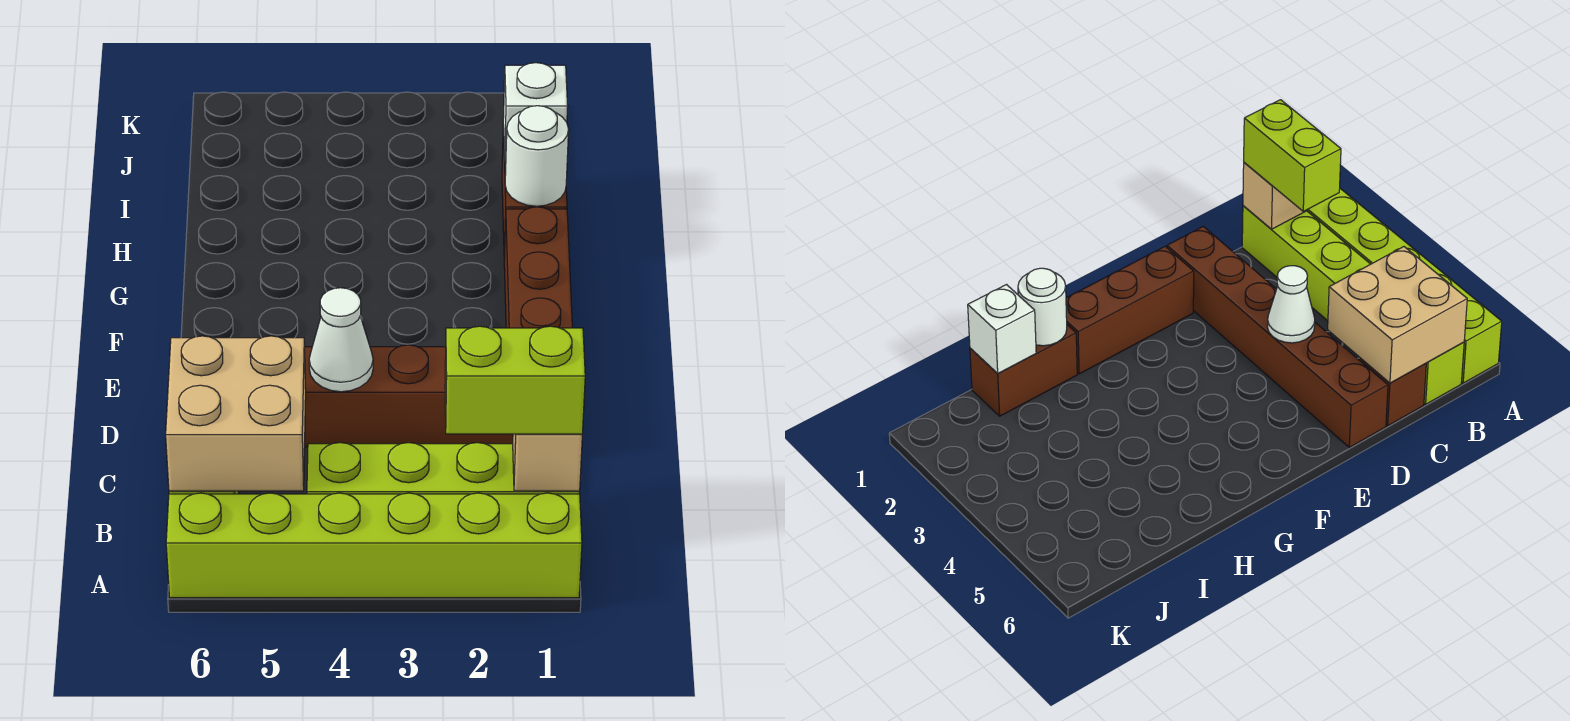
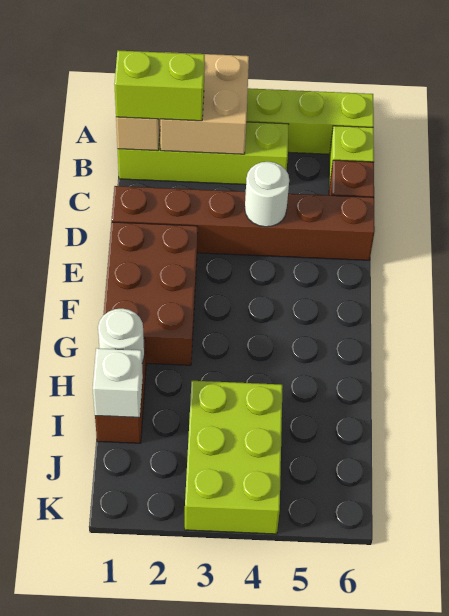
tan 2x2 brick [166,336,306,491] -> tan 2x2 brick moved to [160,52,249,154]
white 1x1 cone [309,288,373,392] -> white 1x1 round brick [245,162,289,227]
brown 1x3 brick [504,207,572,328] -> brown 2x3 brick [103,222,198,365]
none -> lime 2x3 brick [185,381,283,534]

